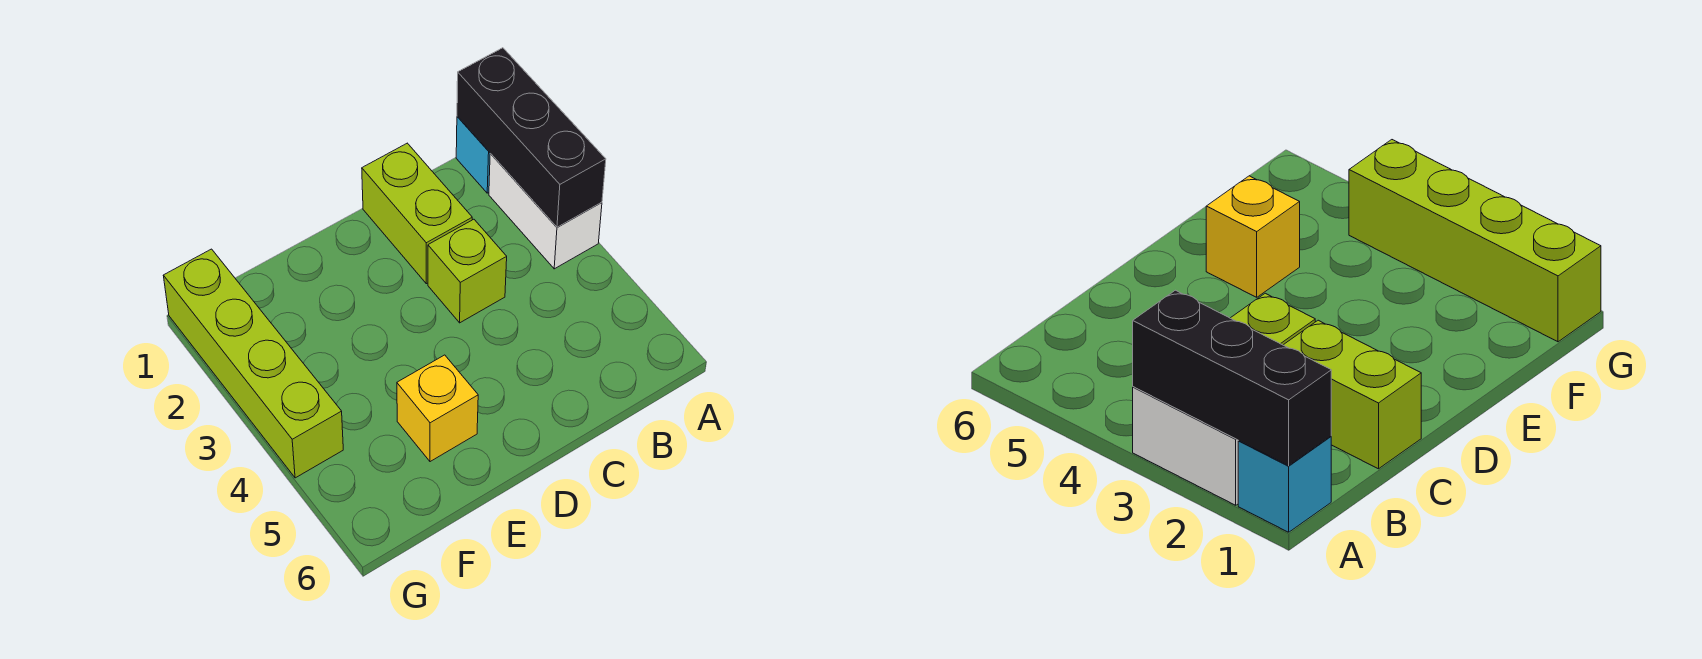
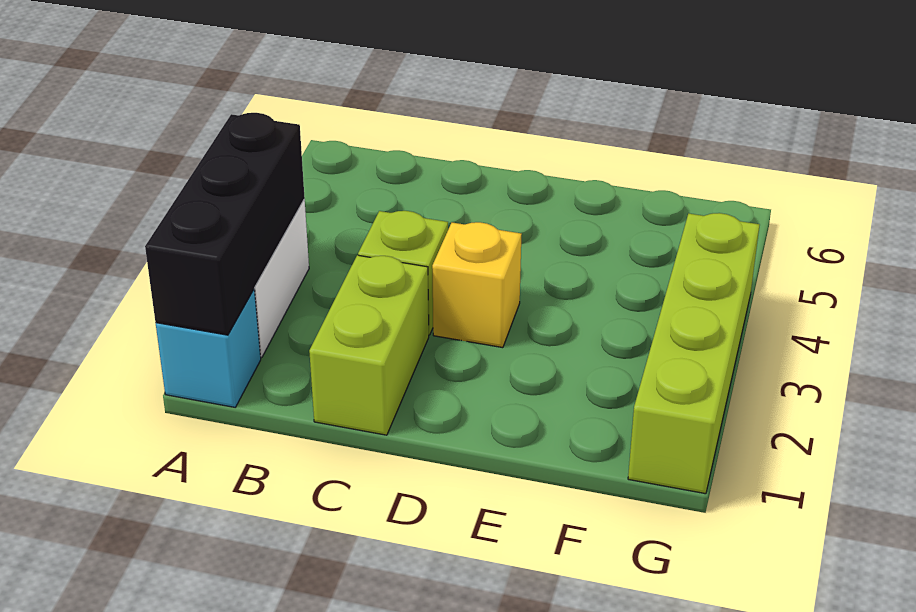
yellow 1x1 brick [397,355,478,462] -> yellow 1x1 brick moved to [432,222,522,348]

